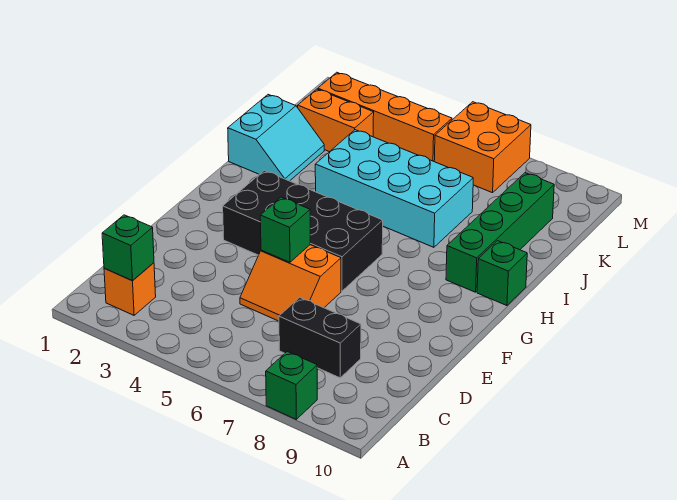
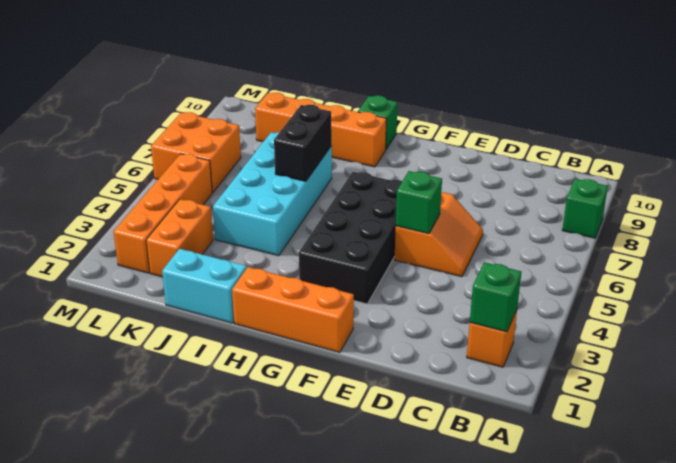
black 1x2 brick [279,297,361,378] -> black 1x2 brick moved to [274,105,332,181]
none -> orange 1x3 brick [232,267,354,352]
green 1x4 brick [446,173,554,292] -> orange 1x4 brick [255,93,387,167]

